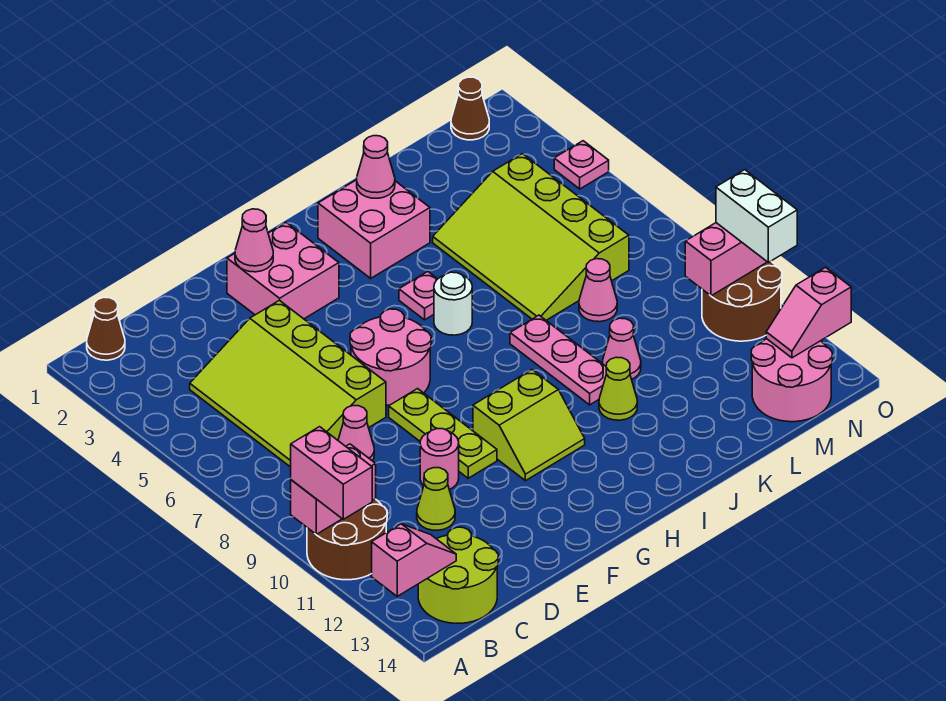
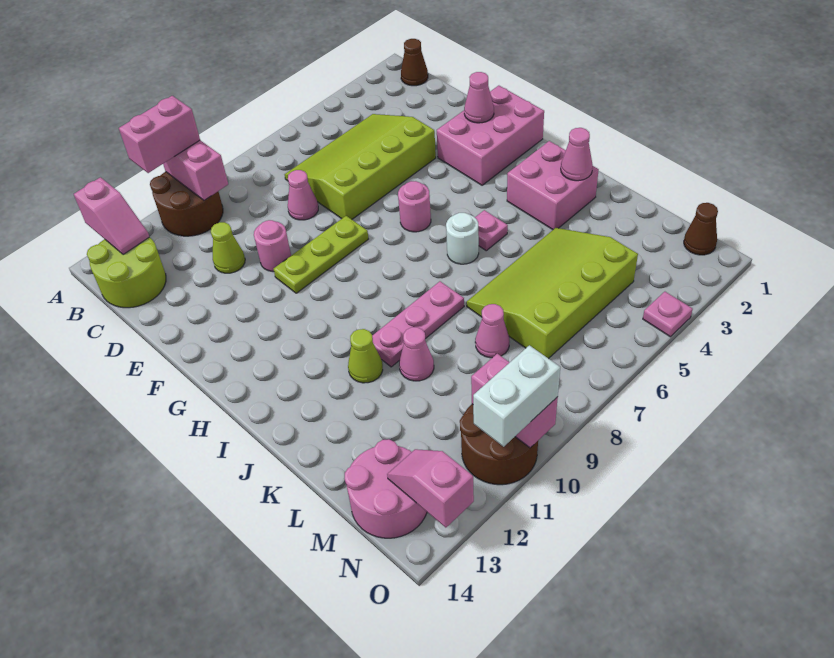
pink 2x2 brick [227,222,339,319] -> pink 2x3 brick [437,86,544,185]
pink 2x2 round brick [350,309,431,405] -> pink 1x1 round brick [398,181,431,232]
lime 2x2 slope [473,370,585,481] -> none

